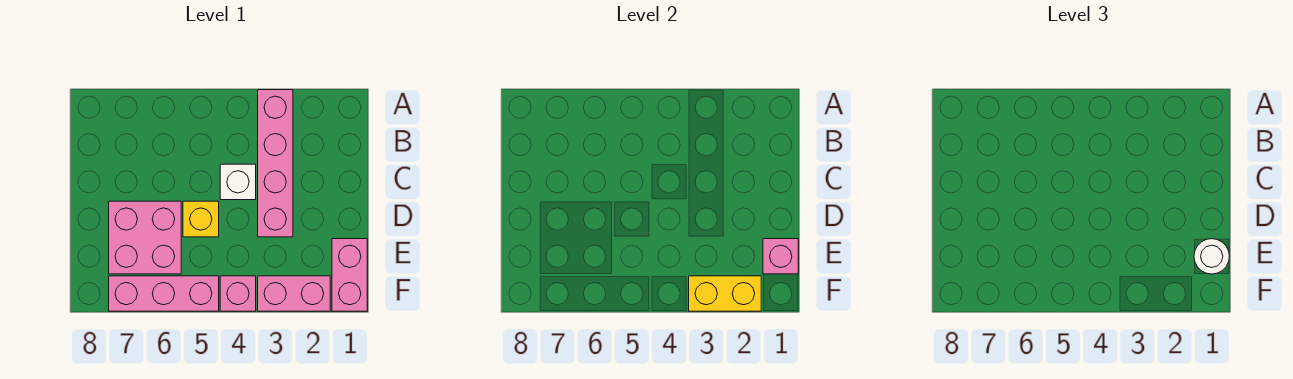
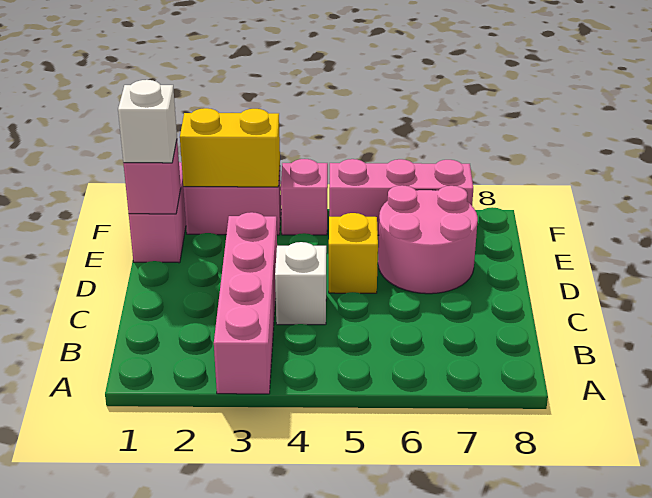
pink 2x2 brick [109,201,181,274] -> pink 2x2 round brick [378,185,478,294]
white 1x1 round brick [1194,239,1229,274] -> white 1x1 brick [118,80,177,163]

